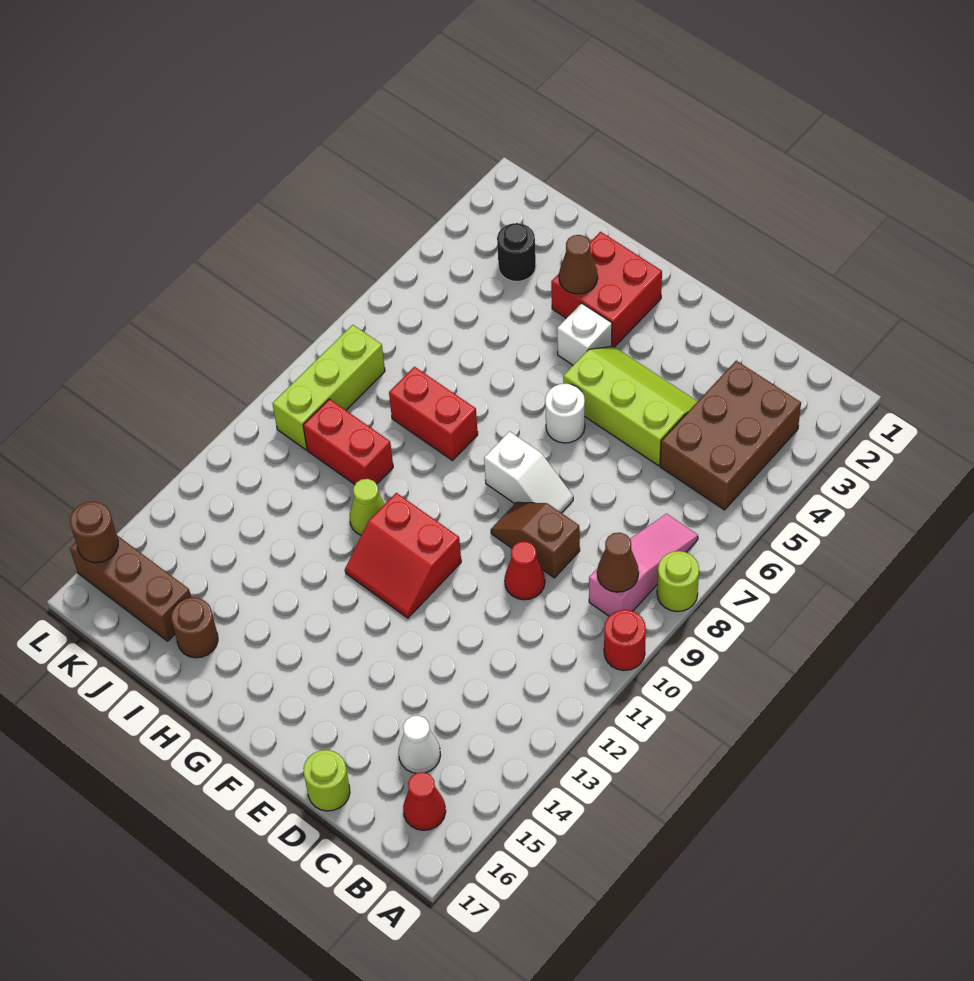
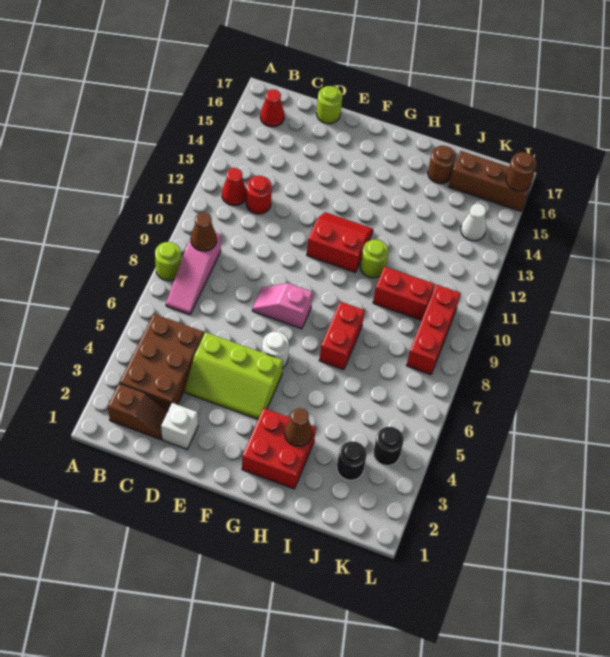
red 1x1 round brick [604,610,646,671] -> red 1x1 round brick moved to [246,176,272,214]
white 1x1 cone [399,715,441,773] -> white 1x1 cone moved to [461,204,486,241]
brown 1x2 slope [491,502,580,578] -> brown 1x2 slope moved to [108,383,168,440]
red 1x1 cone [505,541,545,600] -> red 1x1 cone moved to [222,168,246,206]
white 1x2 slope [484,431,573,513] -> pink 1x2 slope [252,283,313,329]
white 1x1 brick [557,303,612,365] -> white 1x1 brick moved to [161,403,198,449]
red 1x2 brick [389,367,478,460] -> red 1x2 brick turned to [319,302,365,370]
lime 1x1 cone [350,479,385,535] -> lime 1x1 round brick [360,240,388,278]
none -> black 1x1 round brick [373,427,404,466]
lime 1x3 brick [272,325,385,450] -> red 1x3 brick [407,284,461,375]

